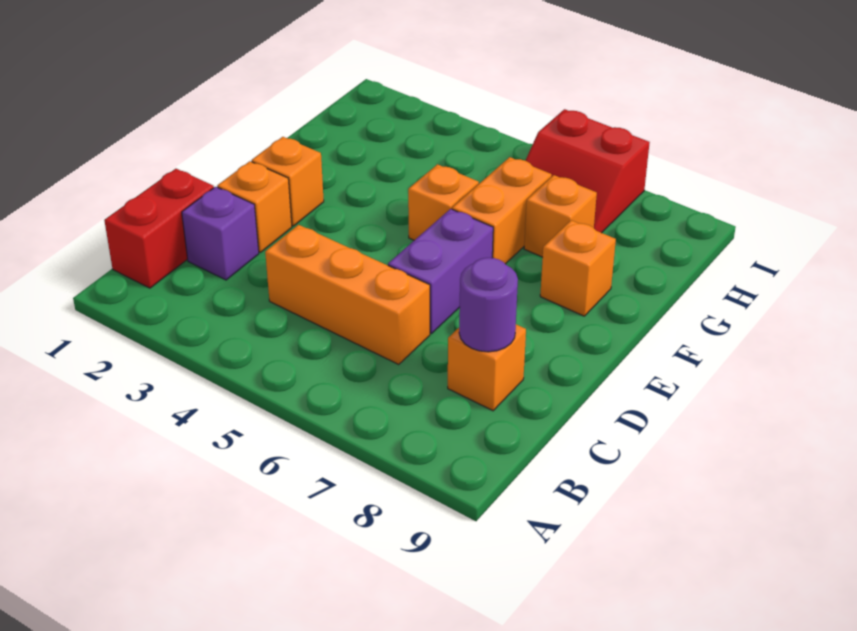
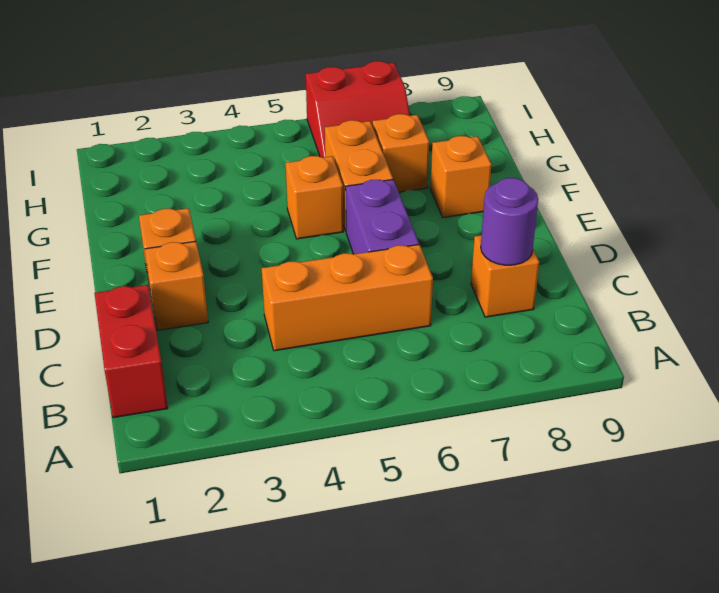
purple 1x1 brick [182,187,259,280] -> none

